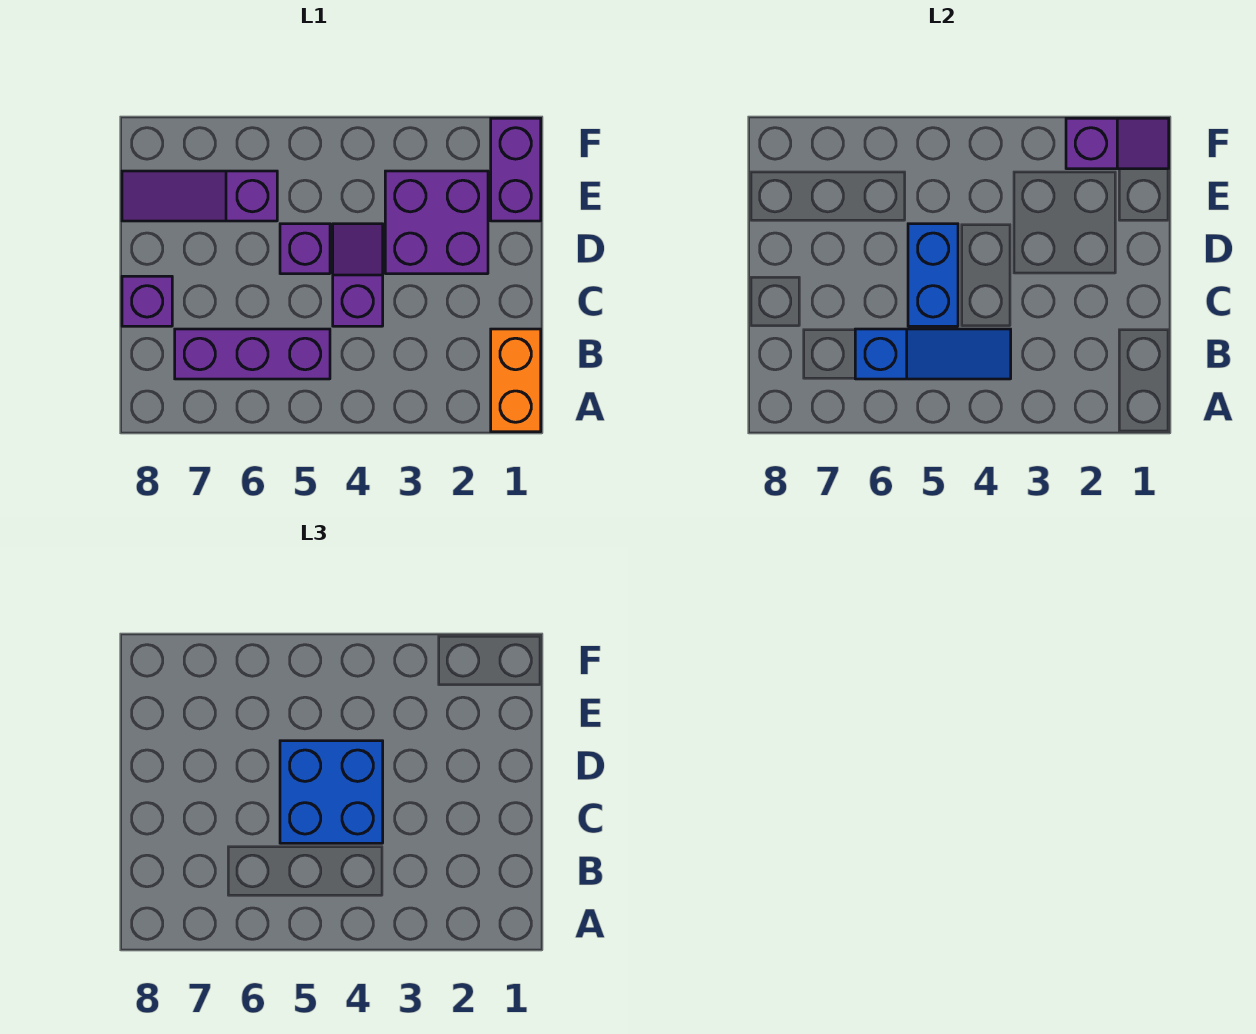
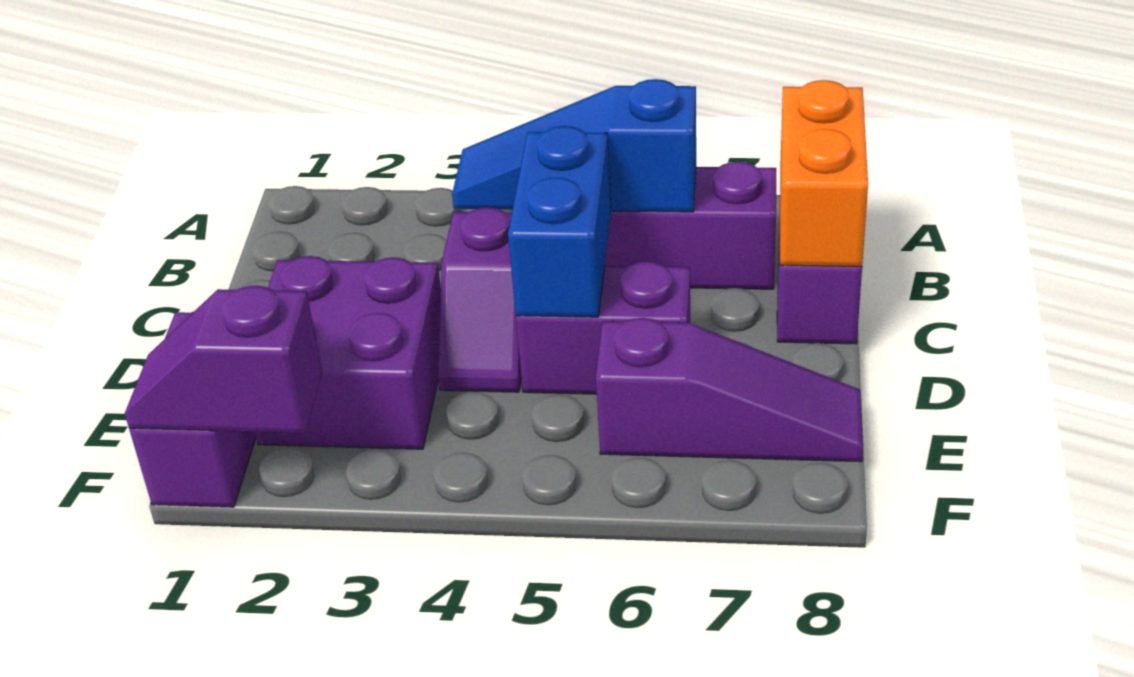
orange 1x2 brick [491,329,541,432] -> orange 1x2 brick moved to [780,80,868,267]
blue 2x2 brick [280,741,383,843] -> none
purple 1x1 brick [280,224,330,274] -> purple 1x2 brick [516,262,690,394]

